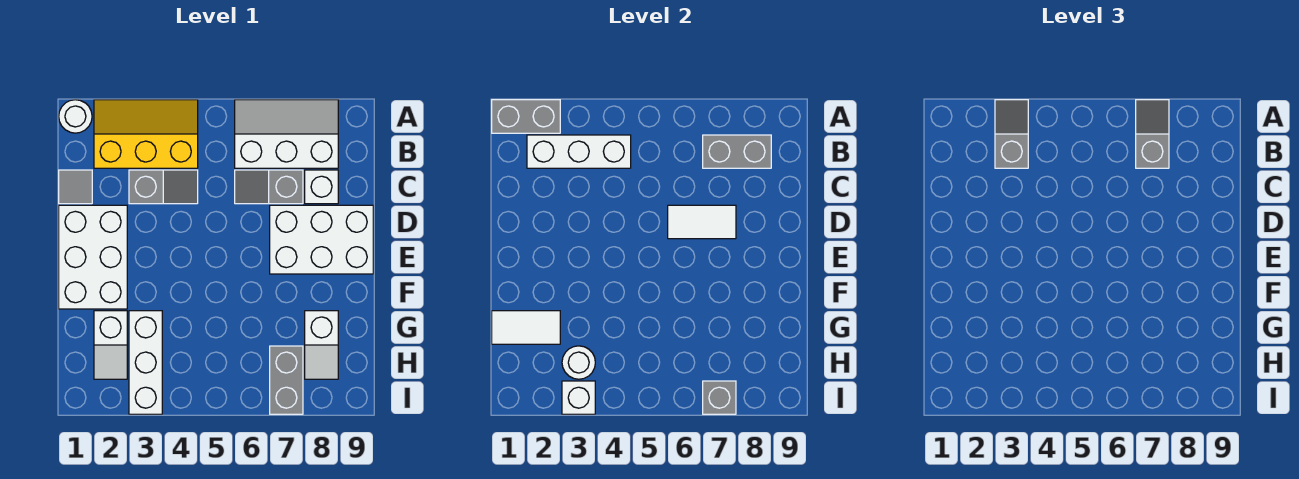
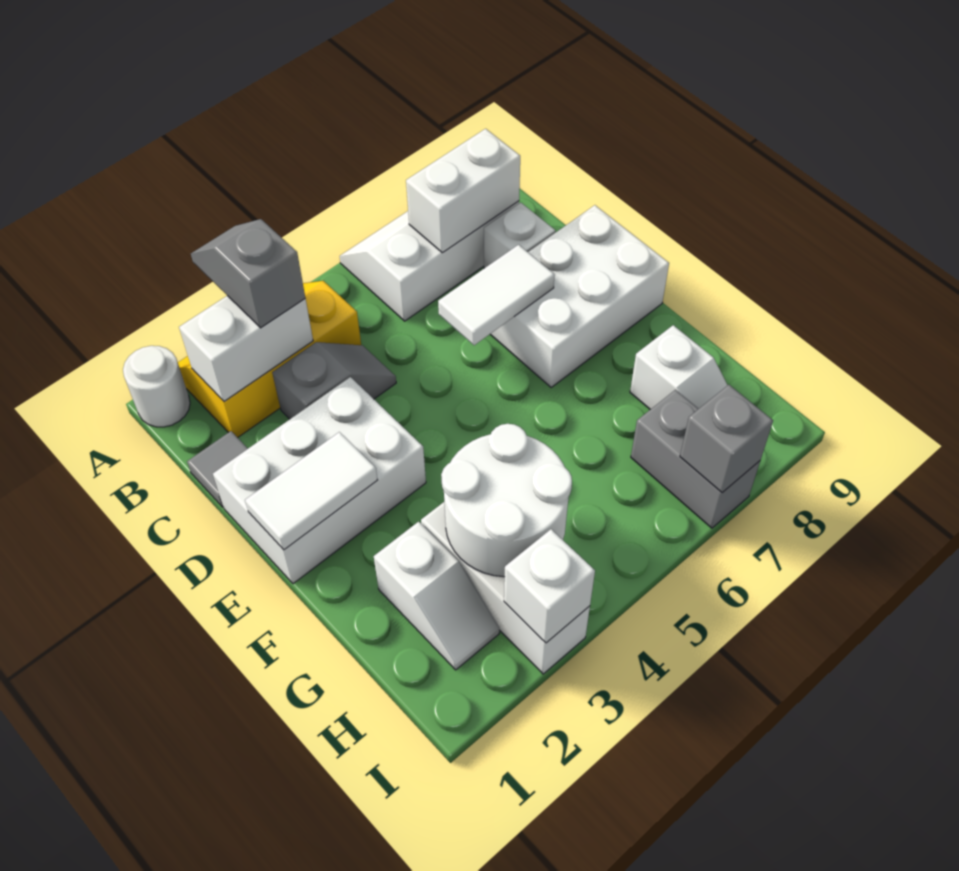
grey 1x2 brick [492,100,560,133] -> none
grey 1x2 slope [1136,100,1169,168] -> none
white 1x3 brick [527,135,631,168] -> white 1x2 brick [179,296,313,401]
grey 1x2 brick [703,135,771,168] -> white 1x2 brick [406,129,520,253]
grey 1x2 slope [235,170,303,204] -> none
white 2x3 brick [59,205,127,309] -> white 2x3 brick turned to [213,377,426,584]
white 1x2 tile [492,311,560,344] -> white 1x2 tile moved to [245,432,377,550]
white 1x1 round brick [562,346,595,379] -> white 2x2 round brick [441,424,572,577]

